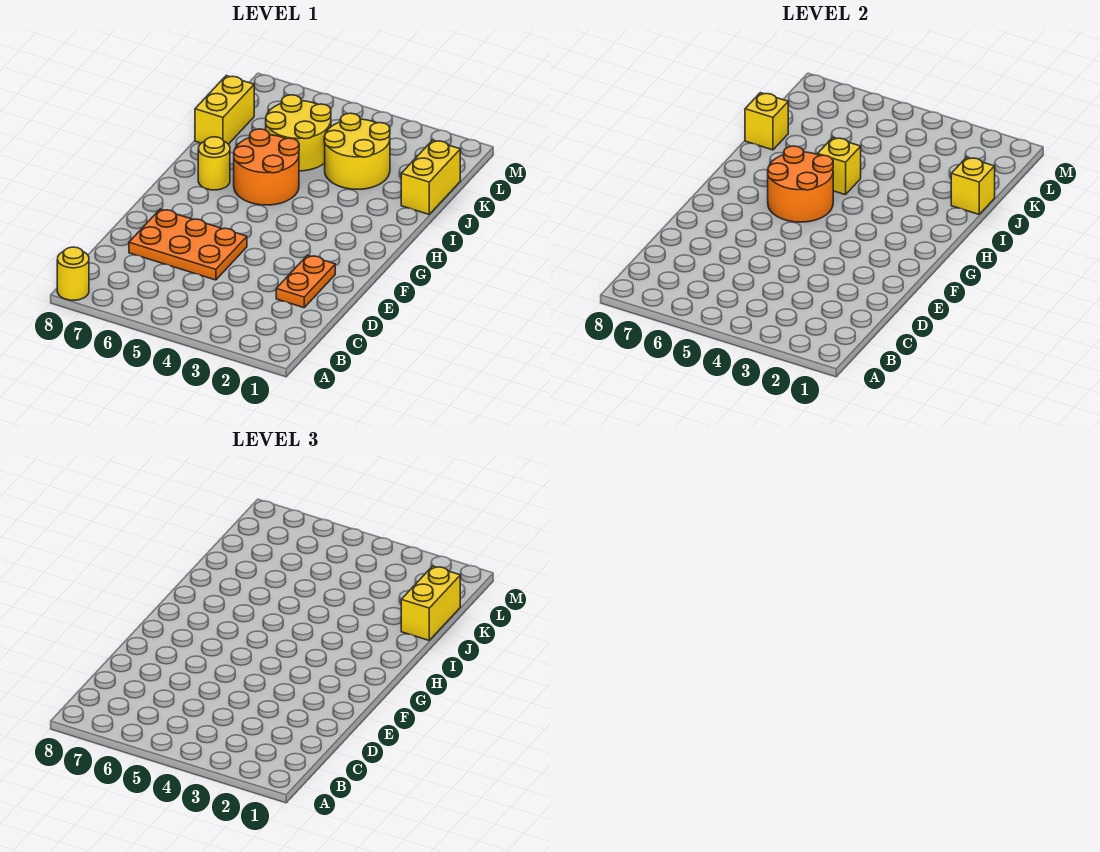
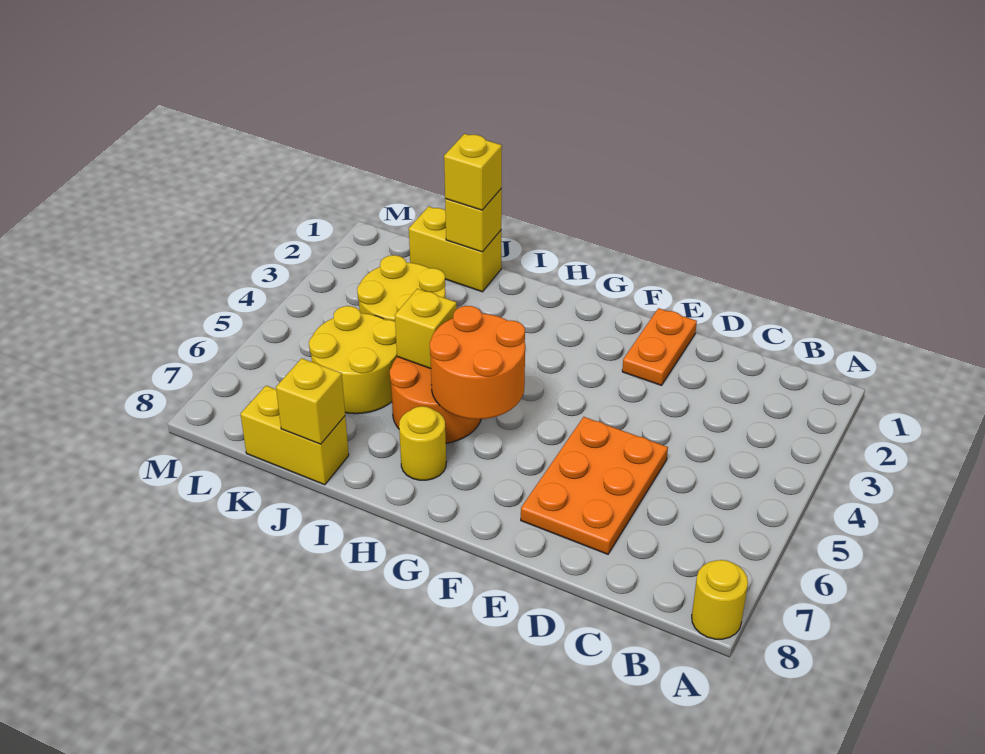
orange 1x2 plate [276,255,335,308] -> orange 1x2 plate turned to [622,308,697,385]
yellow 1x2 brick [401,566,460,640] -> yellow 1x1 brick [444,134,502,210]

